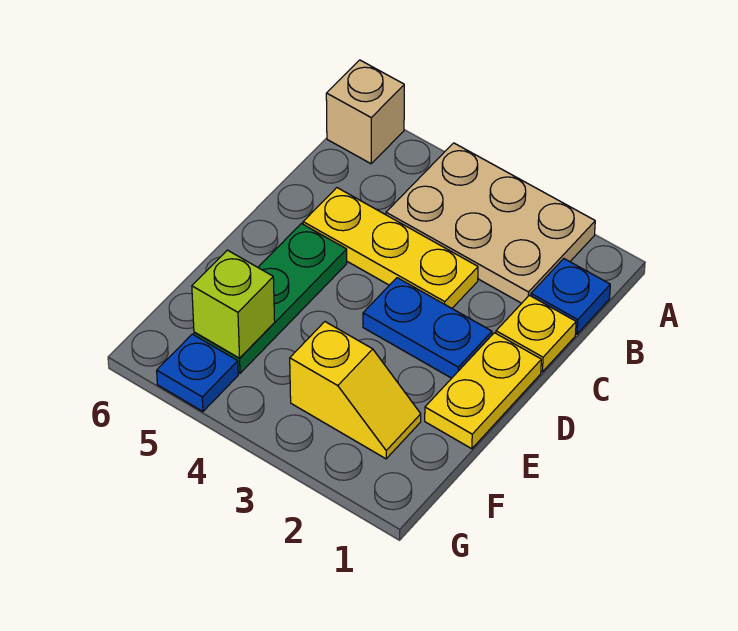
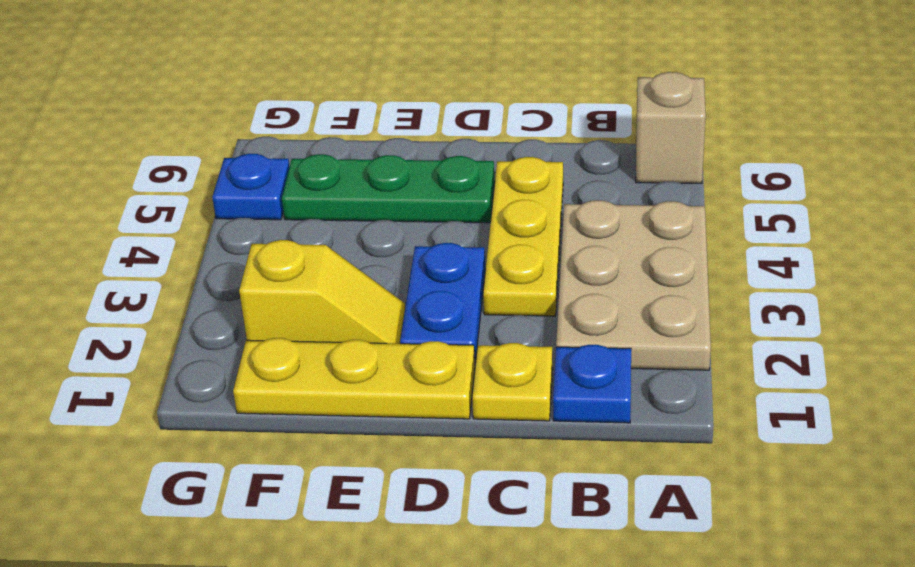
yellow 1x2 plate [425,333,541,449] -> yellow 1x3 plate [233,338,475,419]
yellow 1x2 slope [290,322,421,459] -> yellow 1x2 slope turned to [239,240,405,344]
lime 1x1 brick [192,250,275,358] -> none

